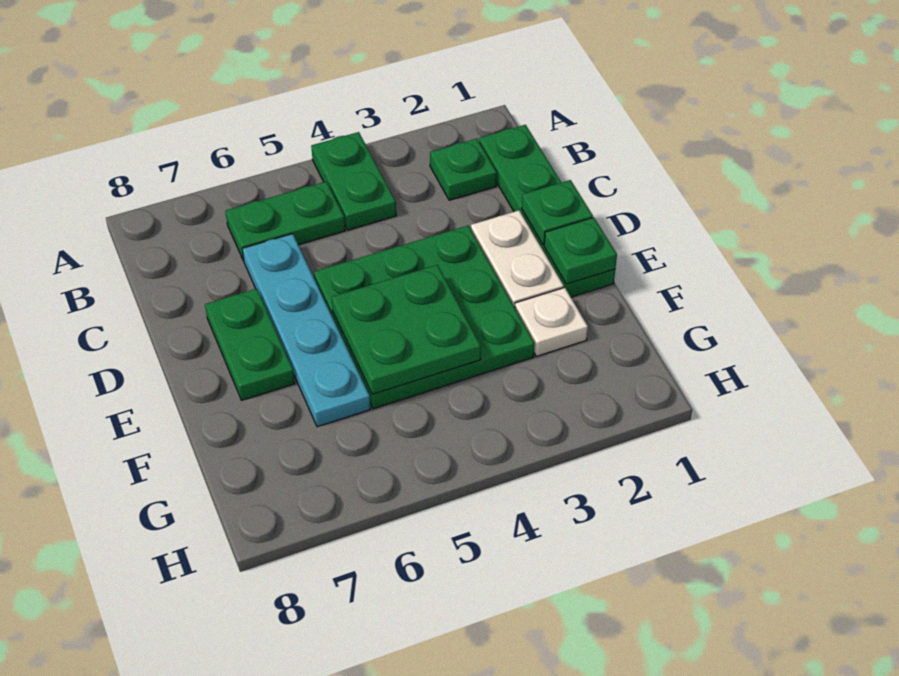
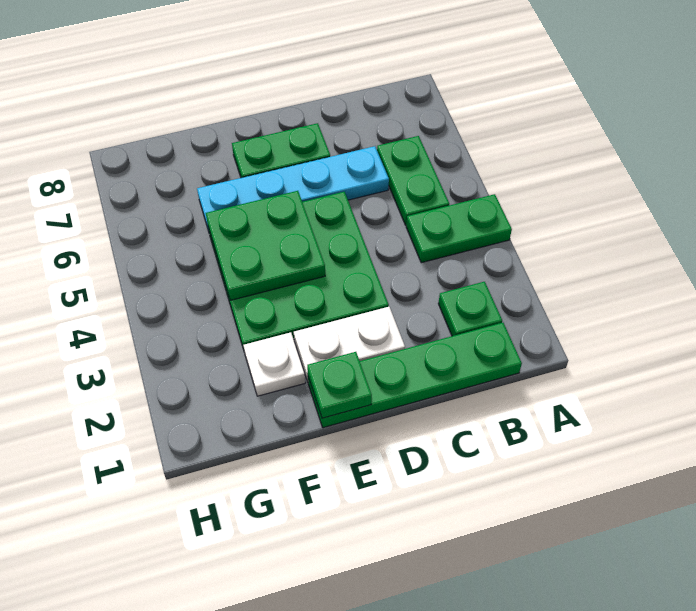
green 1x1 plate [522,180,593,245] -> none

